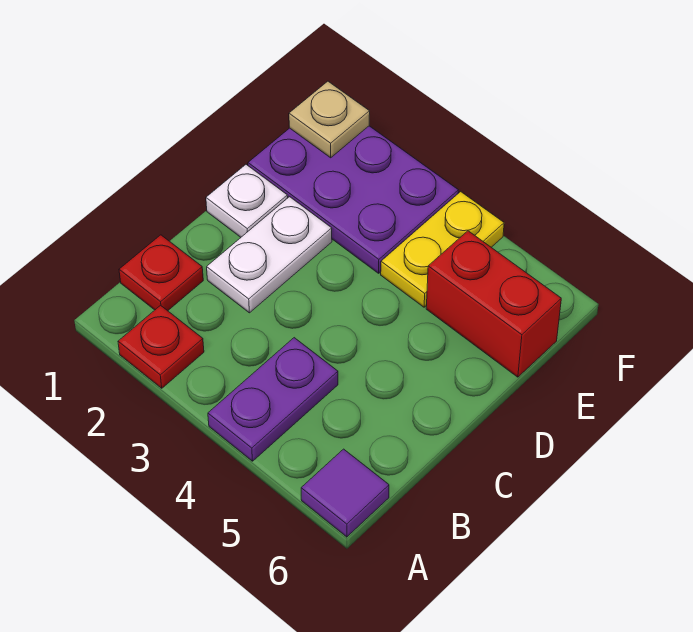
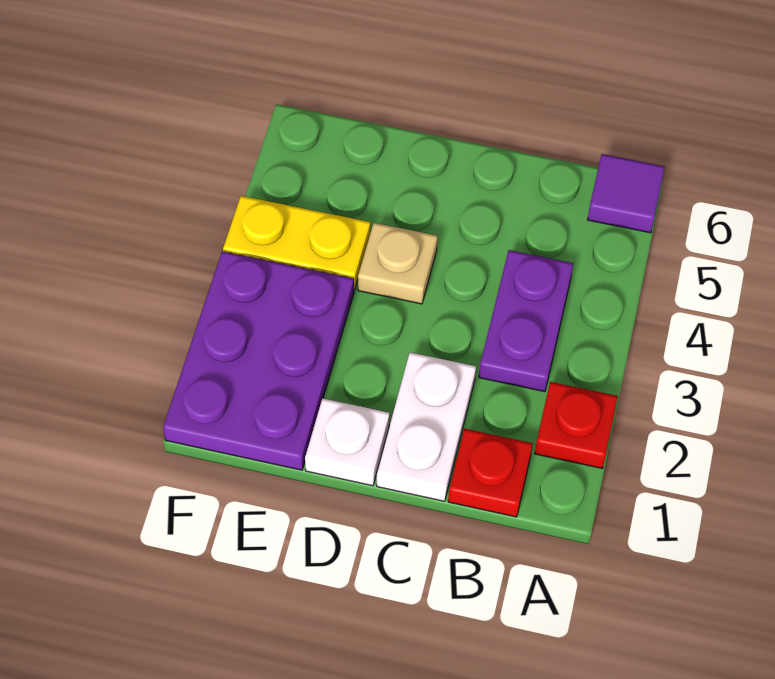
purple 1x2 plate [208,338,338,461] -> purple 1x2 plate turned to [479,250,573,392]
white 1x2 plate [207,197,332,313] -> white 1x2 plate turned to [377,352,476,501]
red 1x2 brick [426,231,561,377] -> none
tan 1x1 plate [289,81,370,158] -> tan 1x1 plate moved to [358,223,437,304]

